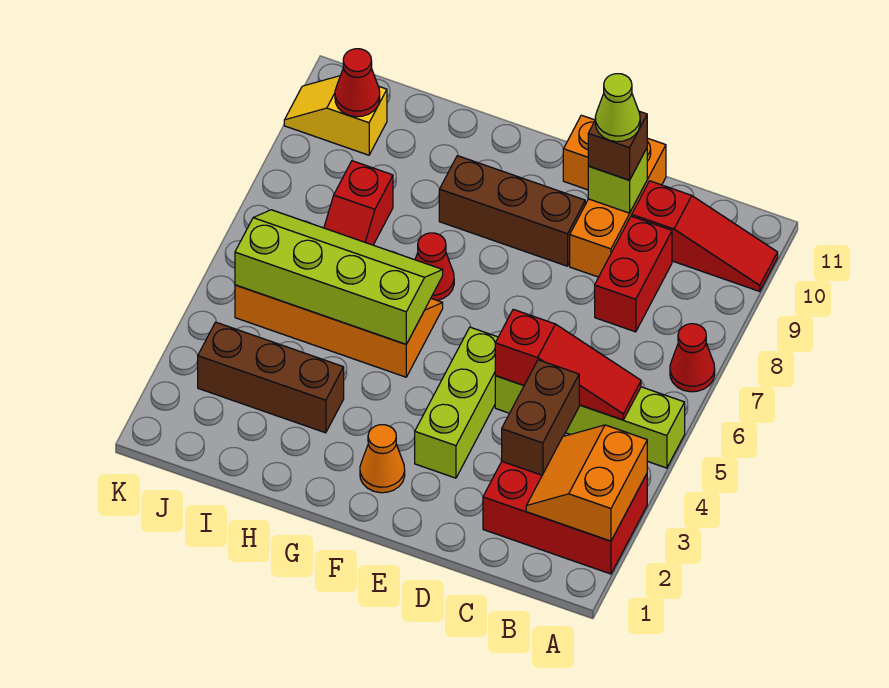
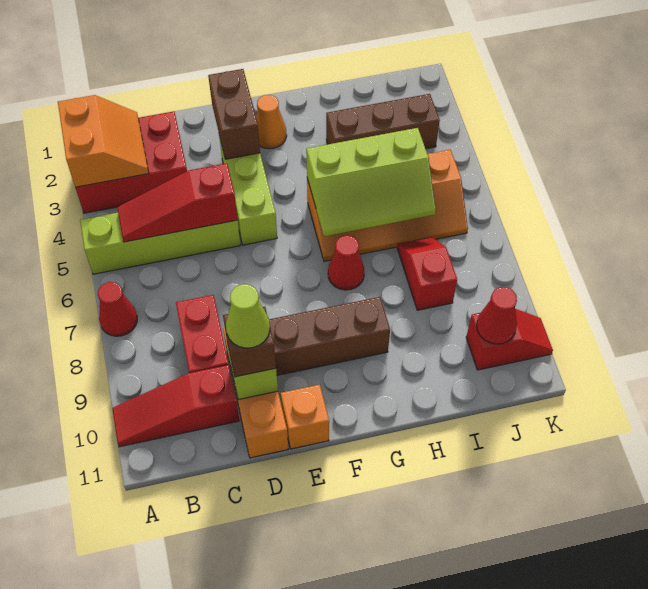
brown 1x2 brick [502,360,579,475] -> brown 1x2 brick moved to [208,69,260,159]
lime 2x4 slope [235,210,443,344] -> lime 2x3 slope [306,128,436,236]
yellow 1x2 slope [284,76,387,155] -> red 1x2 slope [466,309,553,370]

